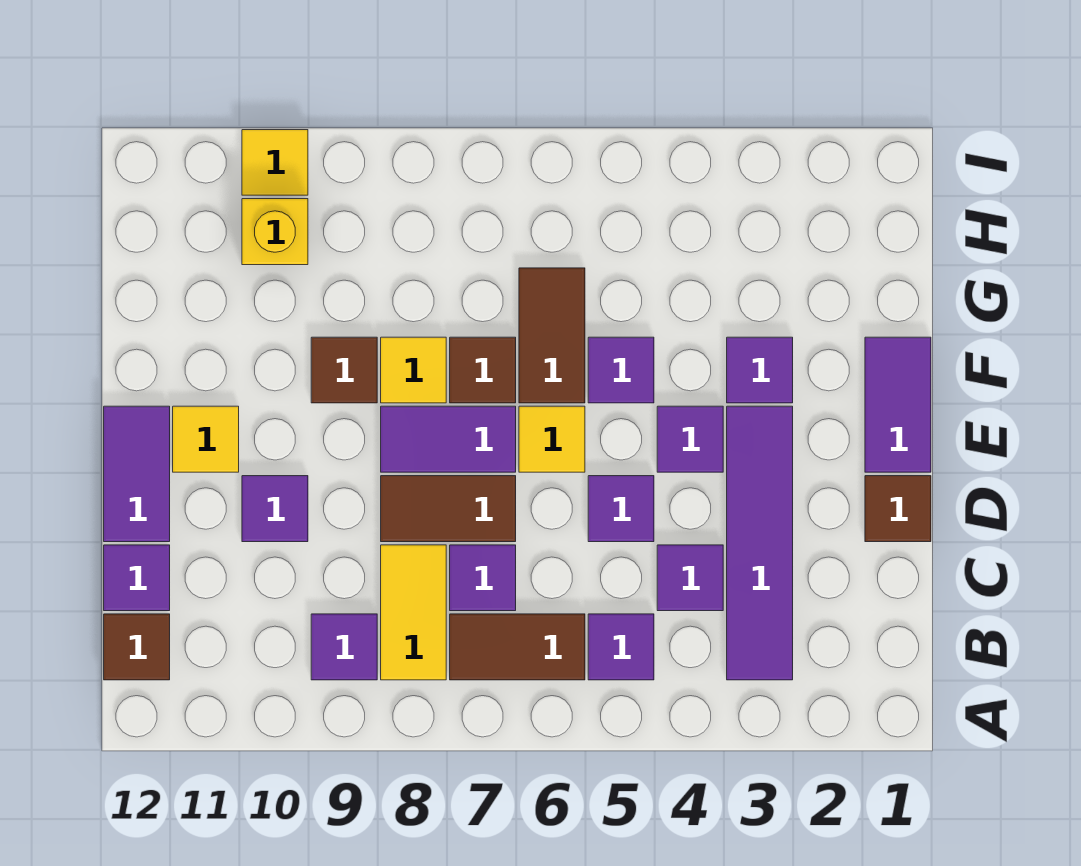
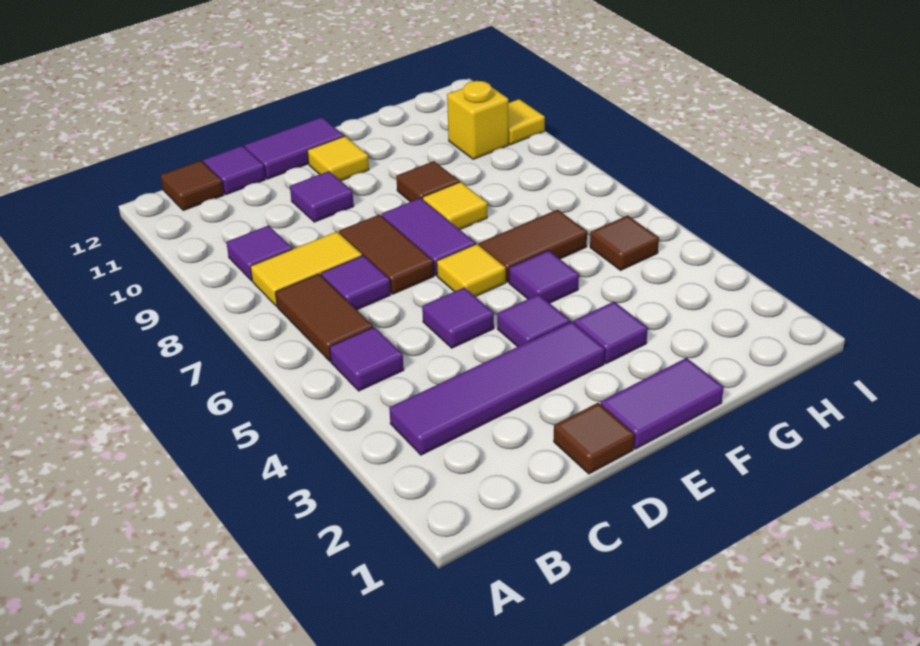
purple 1x1 tile [657,545,723,611] -> none
brown 1x1 tile [450,337,516,403] -> brown 1x1 tile moved to [590,215,659,270]

